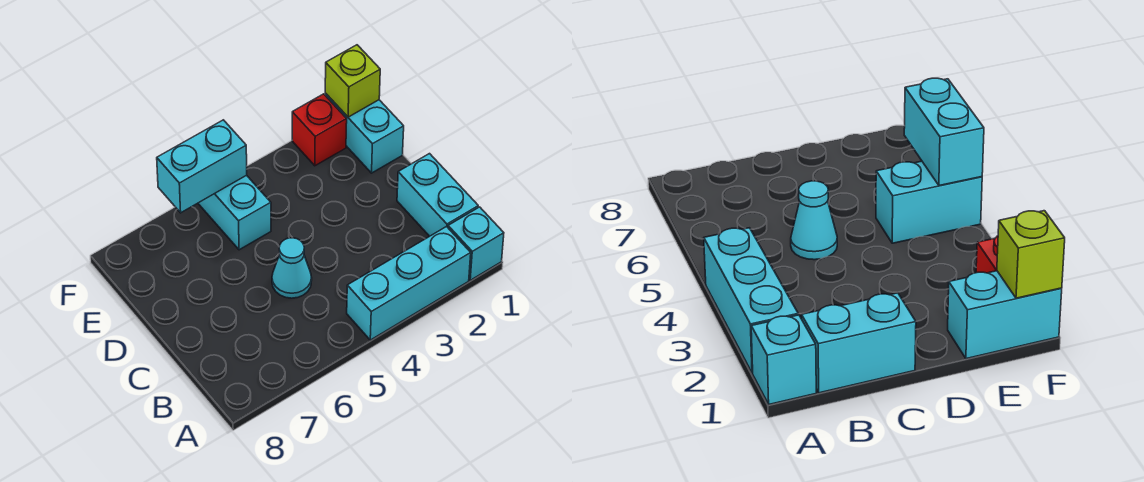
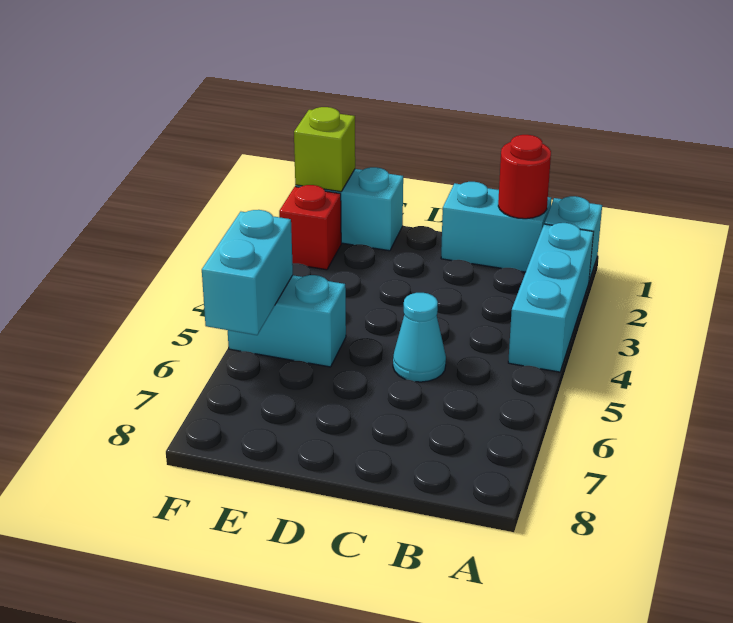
none -> red 1x1 round brick [498,135,551,219]

